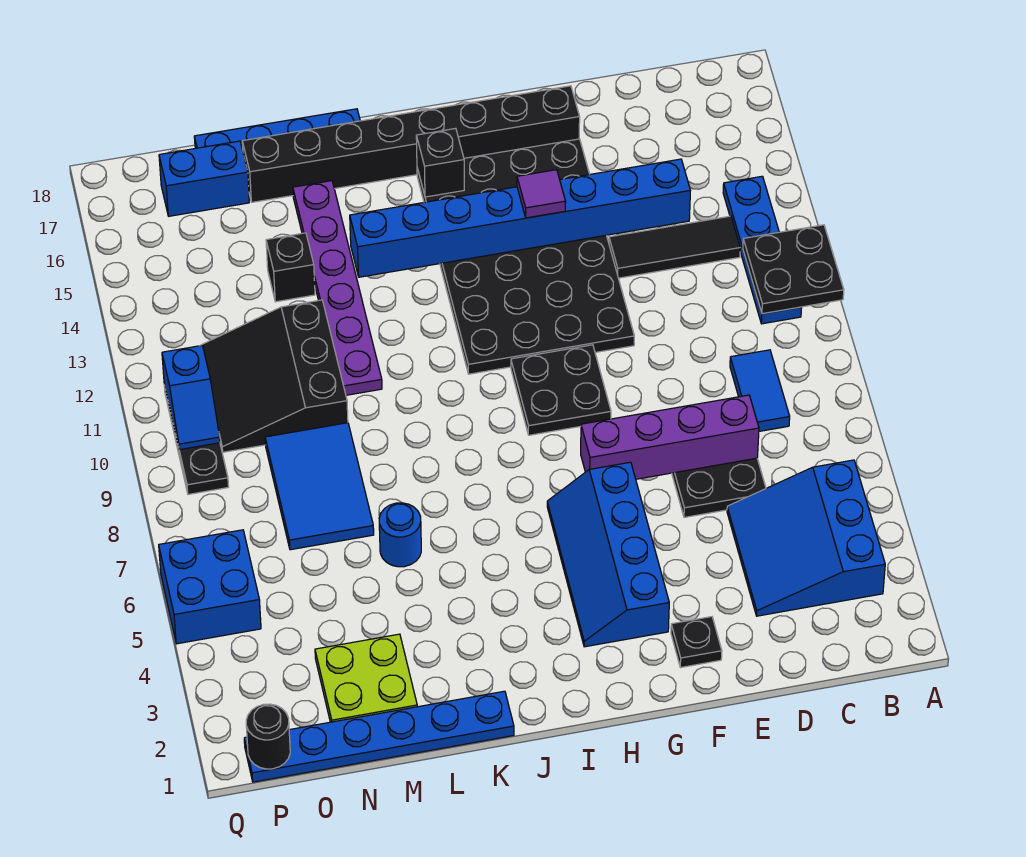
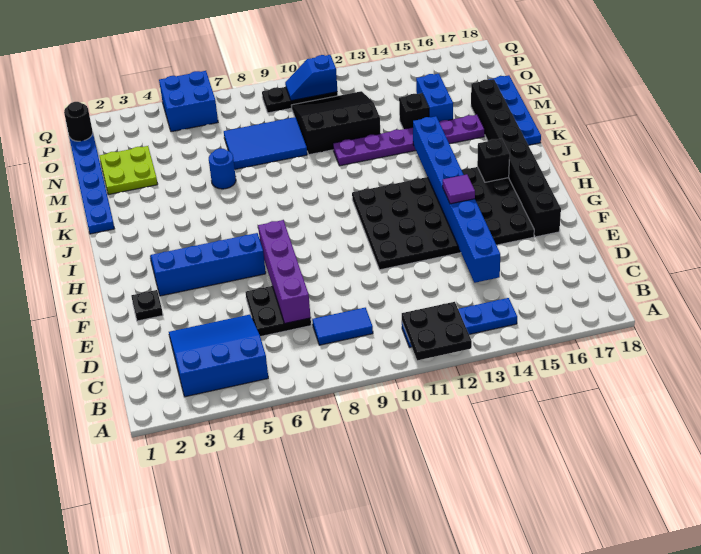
black 1x3 tile [609,216,740,278] -> none
black 2x2 plate [511,345,611,435] -> none
blue 1x2 brick [159,141,249,216] -> blue 1x2 brick moved to [416,74,453,122]

